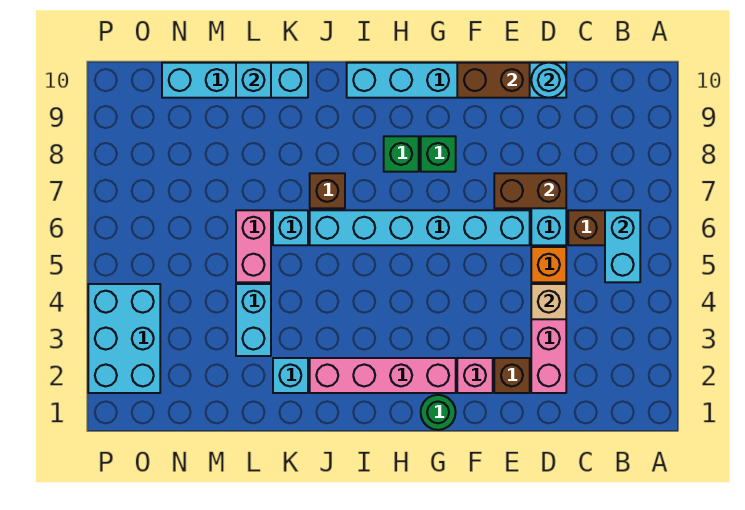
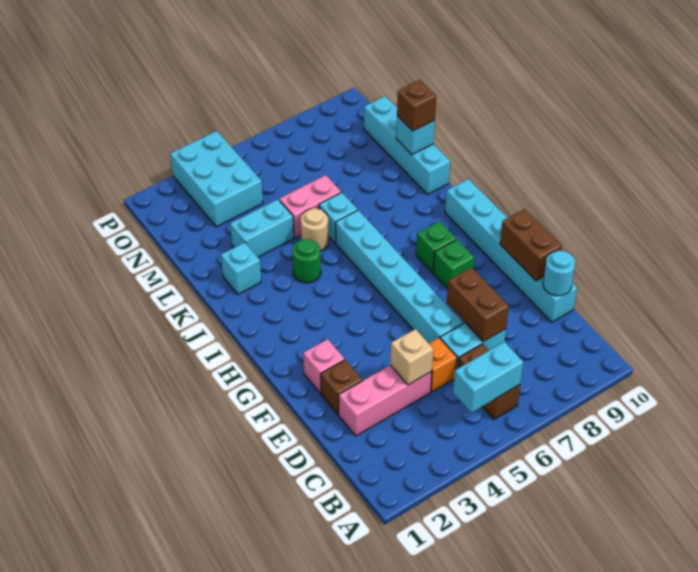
green 1x1 round brick [421,395,456,430] -> green 1x1 round brick moved to [292,239,321,283]
pink 1x4 brick [310,358,456,393] -> none
brown 1x1 brick [310,173,345,208] -> brown 1x1 brick moved to [397,80,436,131]
none -> tan 1x1 round brick [301,208,329,251]
cyan 2x3 brick [88,284,160,393] -> cyan 2x3 brick turned to [170,131,263,227]

